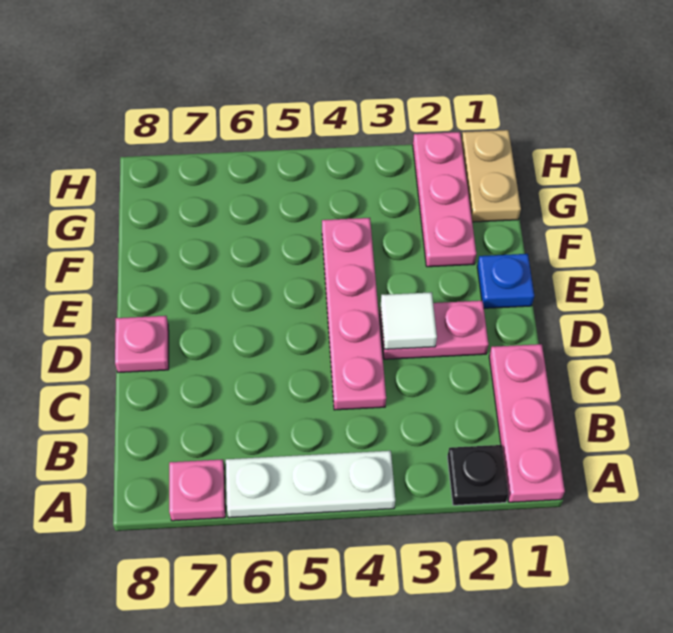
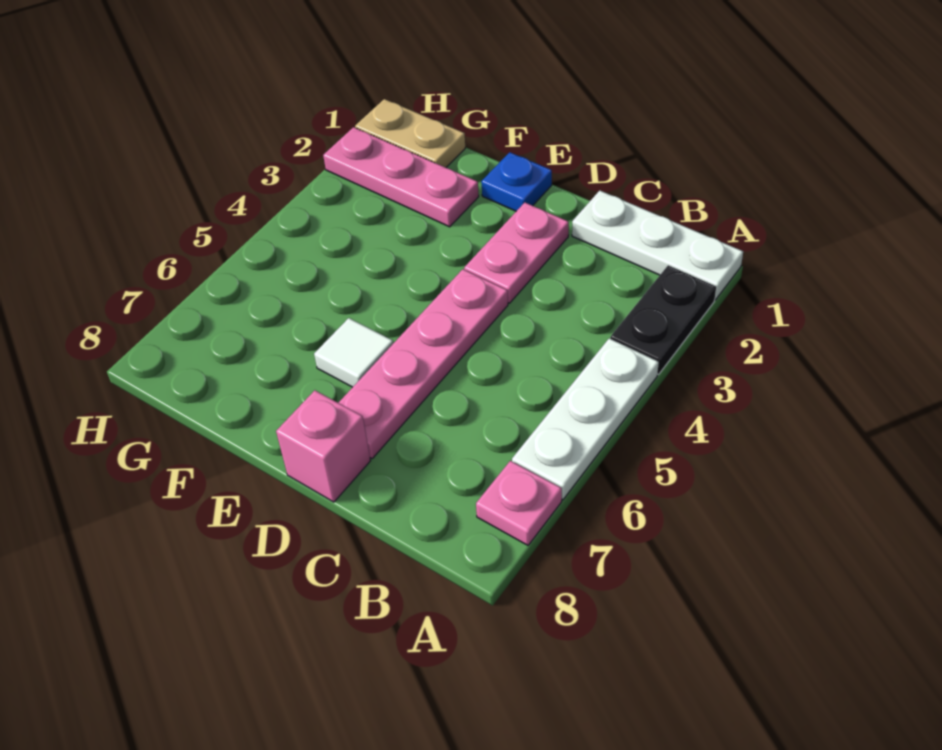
pink 1x3 plate [489,344,565,502] -> white 1x3 plate [572,191,743,300]
black 1x1 plate [447,445,508,505] -> black 1x2 plate [610,265,716,374]
pink 1x4 plate [322,218,386,410] -> pink 1x4 plate turned to [339,269,508,458]
white 1x1 tile [381,292,437,349] -> white 1x1 tile moved to [314,318,393,387]
pink 1x1 plate [115,316,169,372] -> pink 1x1 brick [276,390,370,502]

